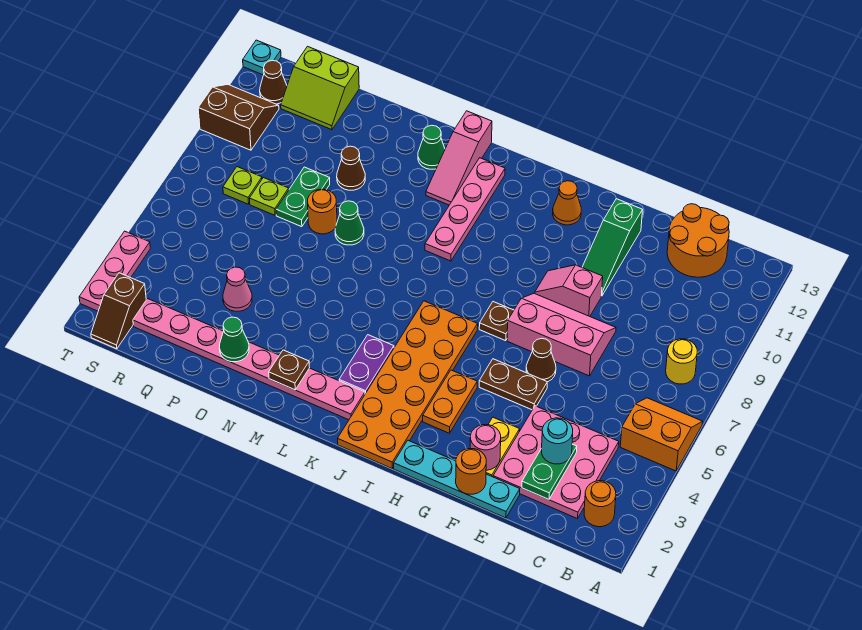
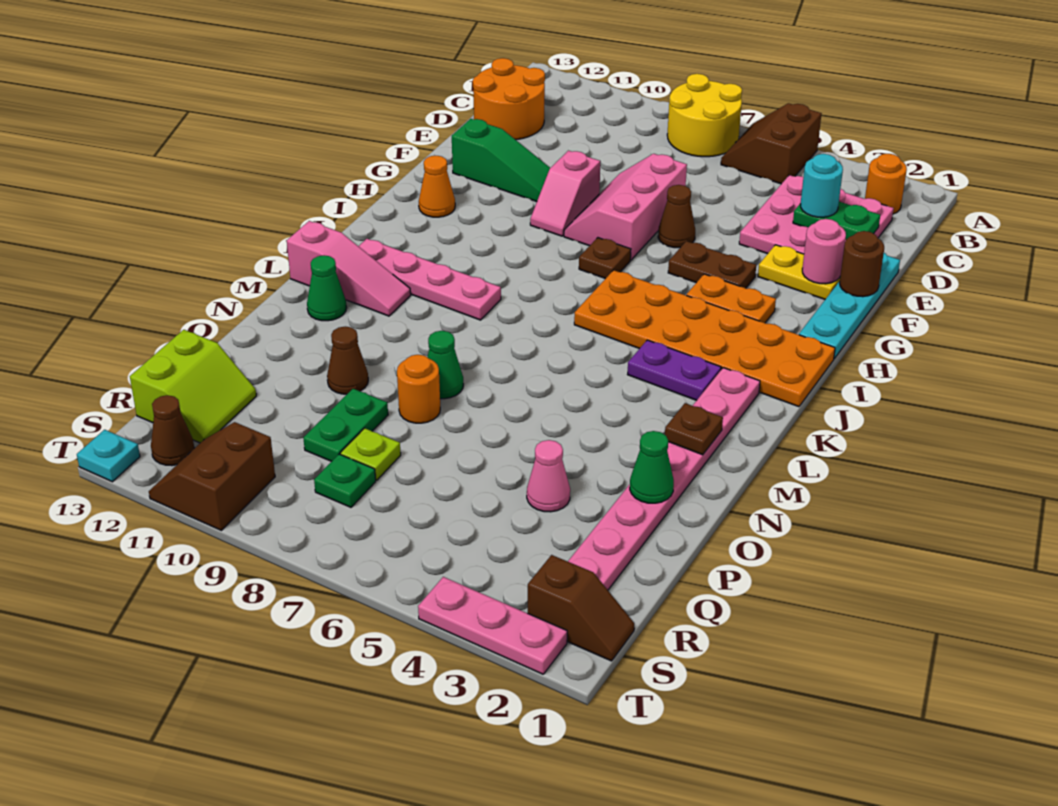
orange 2x2 slope [620,398,703,471] -> brown 2x2 slope [721,103,822,184]
yellow 1x1 round brick [666,339,697,384] -> yellow 2x2 round brick [667,74,742,157]
orange 1x1 round brick [456,449,486,494] -> brown 1x1 round brick [840,231,884,297]
brown 1x2 plate [479,359,547,410] -> brown 1x2 plate turned to [668,241,756,288]
green 1x2 plate [276,167,330,227] -> green 1x2 plate turned to [303,389,388,461]
lime 1x1 plate [223,167,262,204] -> green 1x1 plate [314,454,376,507]

